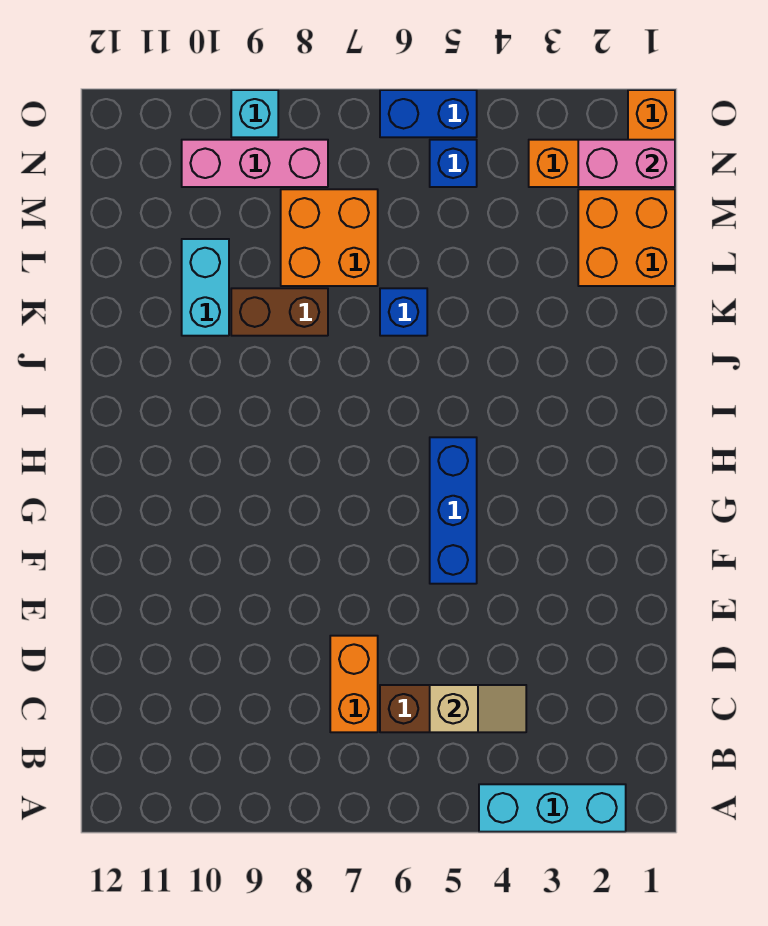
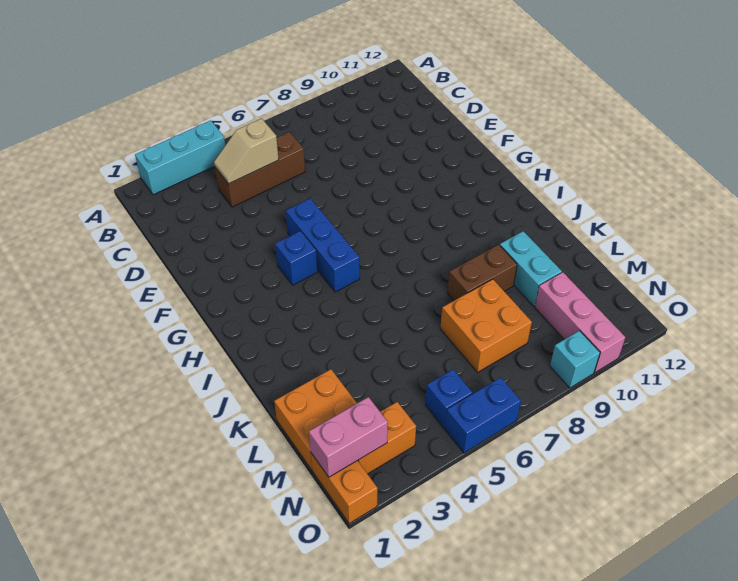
orange 1x2 brick [330,636,378,732] -> none
blue 1x1 brick [380,288,427,336] -> blue 1x1 brick moved to [275,231,317,285]
pink 1x3 brick [182,140,328,187] -> pink 1x3 brick turned to [535,272,625,372]

